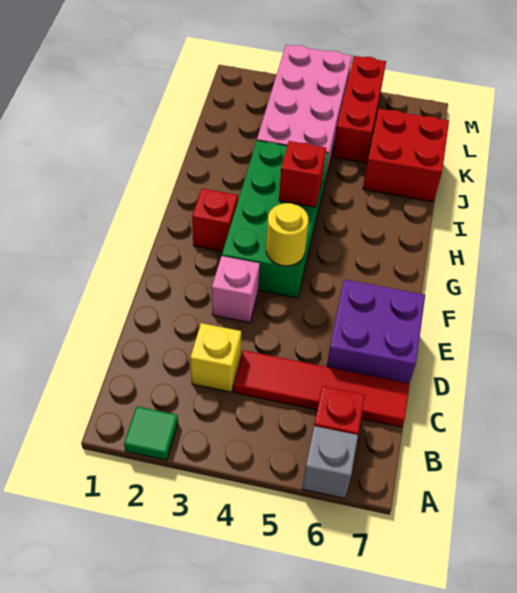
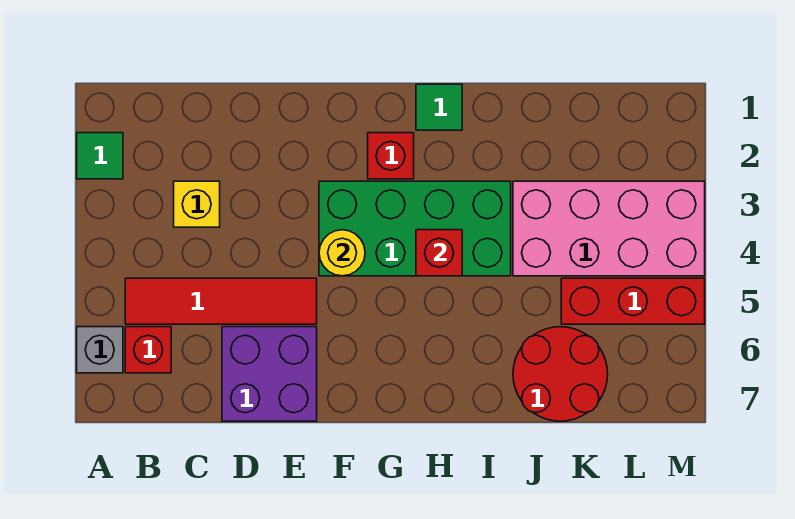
red 1x4 tile [234,350,410,427] -> red 1x4 tile turned to [125,278,317,324]
pink 1x1 brick [212,256,260,323] -> none
none -> green 1x1 tile [416,84,462,130]
red 2x2 brick [363,109,449,202] -> red 2x2 round brick [513,327,608,421]

